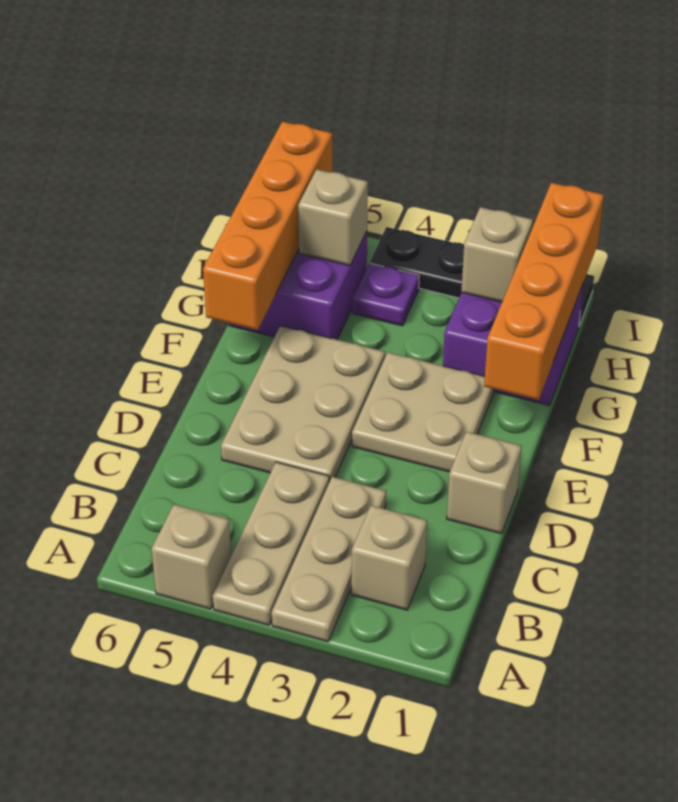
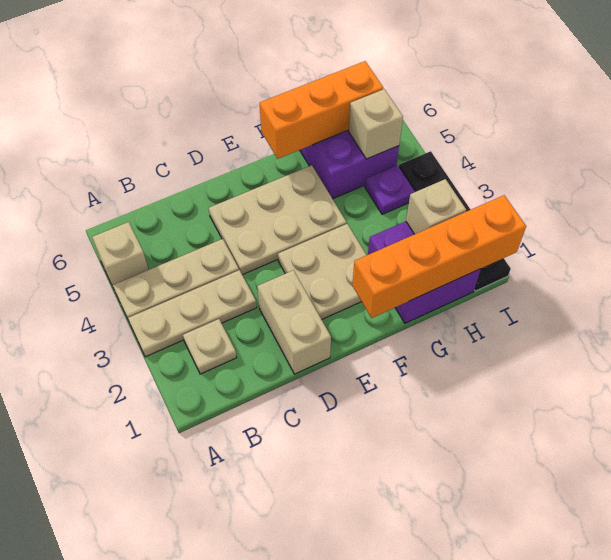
tan 1x1 brick [351,506,427,610] -> tan 1x1 plate [183,319,237,374]
tan 1x1 brick [447,432,522,534] -> tan 1x2 brick [257,270,331,374]
orange 1x4 brick [203,122,332,330] -> orange 1x3 brick [260,61,383,159]

